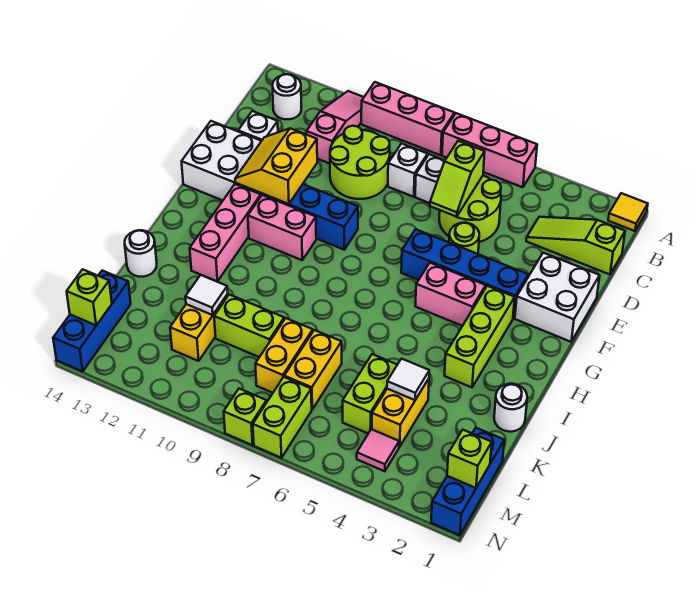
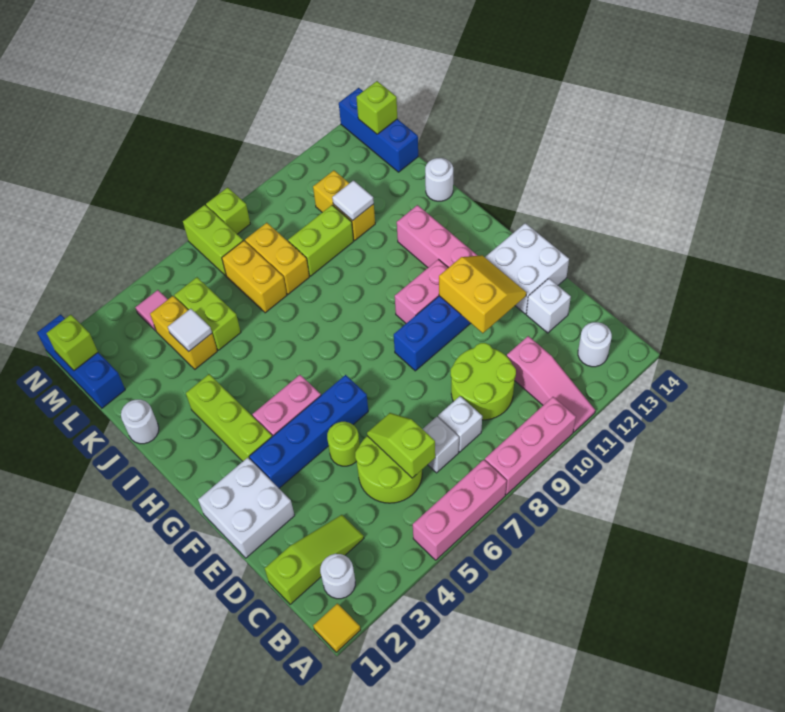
none -> white 1x1 round brick [320,554,355,599]

